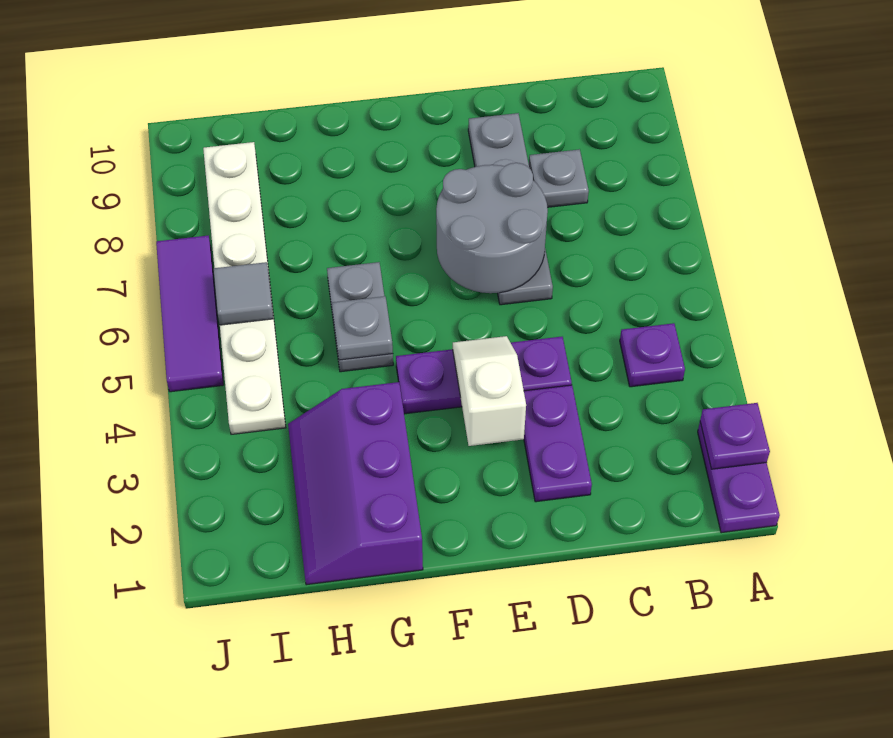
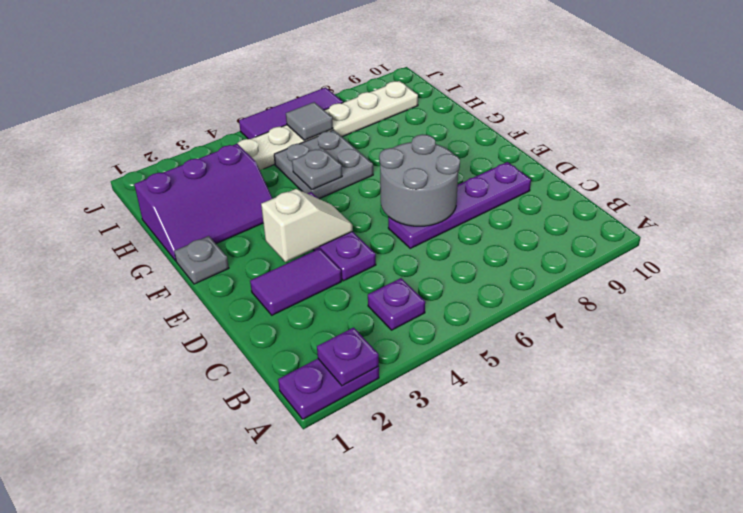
grey 1x1 plate [529,149,589,207] -> grey 1x1 plate moved to [174,236,229,284]
purple 1x2 plate [524,385,592,502] -> purple 1x2 tile [250,249,342,315]
grey 1x4 plate [468,113,553,305] -> purple 1x4 plate [388,162,531,248]
purple 2x3 slope [288,382,423,585] -> purple 2x3 slope turned to [134,144,273,261]
grey 1x2 plate [327,262,393,372] -> grey 2x2 plate [274,130,373,199]

